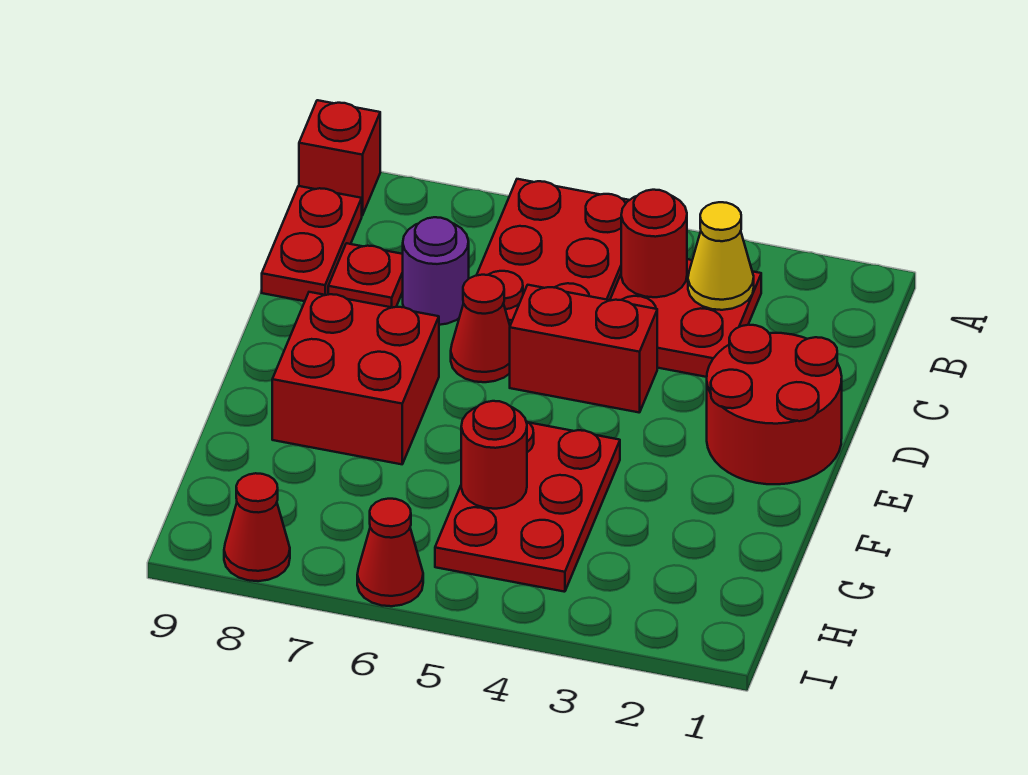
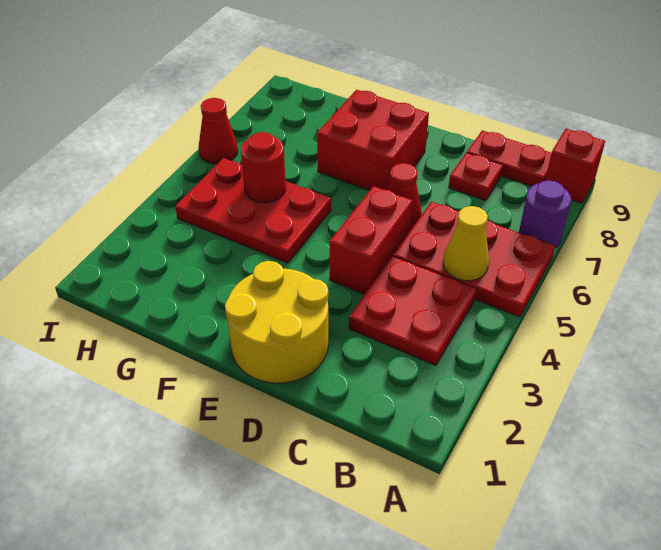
yellow 1x1 cone [688,202,754,310] -> yellow 1x1 cone moved to [443,206,489,281]
red 1x1 round brick [621,190,687,297] -> none
purple 1x1 round brick [403,217,469,325] -> purple 1x1 round brick moved to [519,180,572,248]
red 2x2 round brick [707,325,842,484] -> yellow 2x2 round brick [225,261,328,383]
red 1x1 cone [224,473,290,581] -> none

